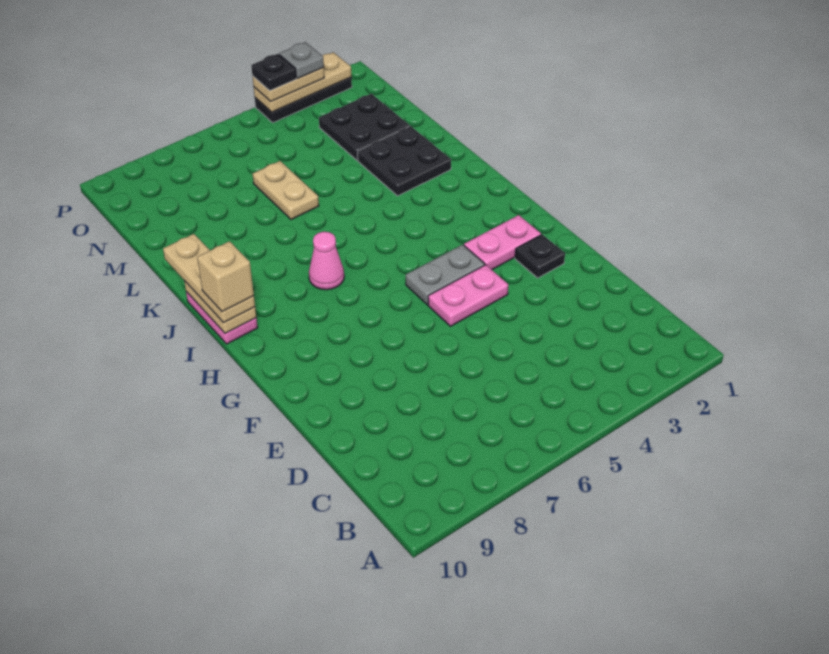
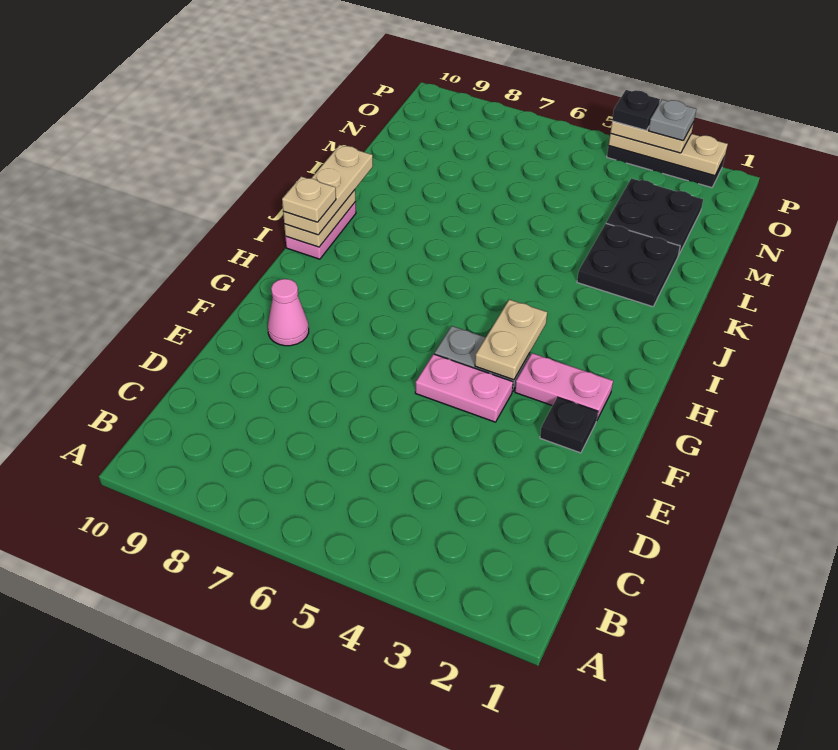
pink 1x1 cone [309,232,344,290] -> pink 1x1 cone moved to [268,279,309,346]
tan 1x1 brick [197,241,254,312] -> tan 1x1 plate [282,177,336,222]
tan 1x2 plate [253,161,319,220] -> tan 1x2 plate moved to [475,300,547,380]

